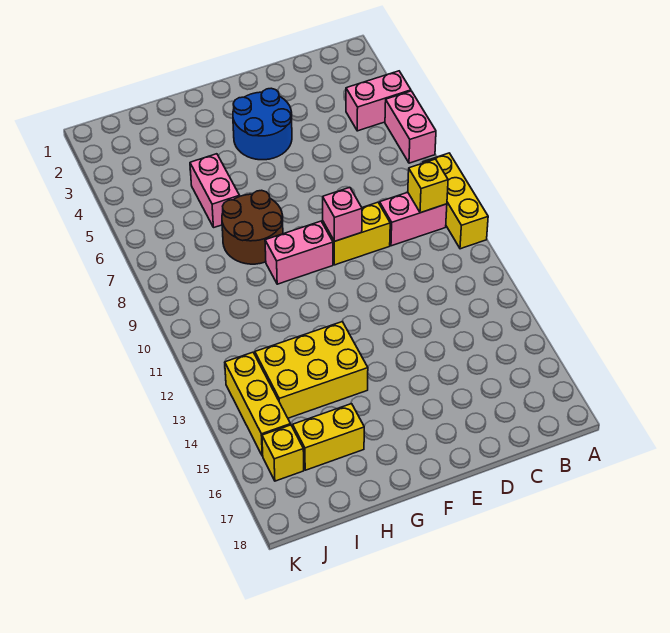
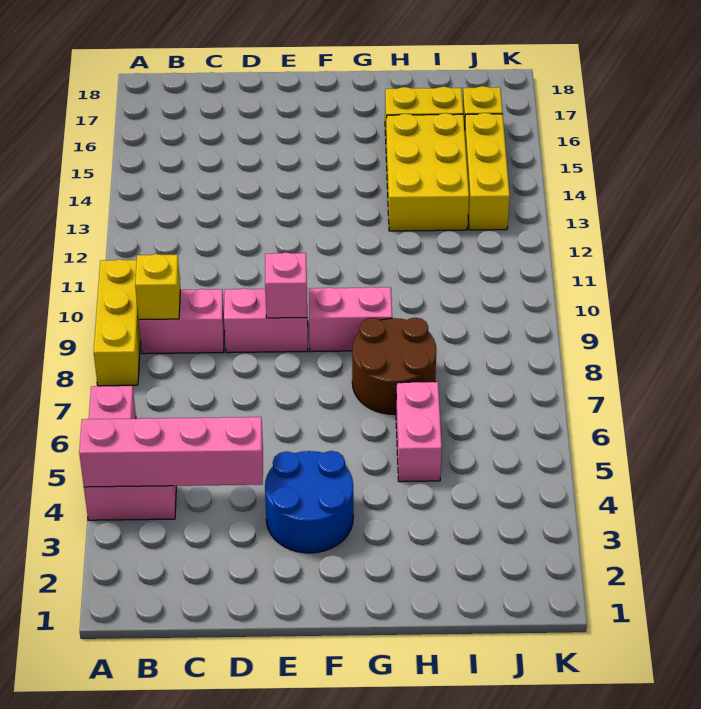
none -> pink 1x4 brick [79,417,263,487]
yellow 1x2 brick [323,202,390,265] -> pink 1x2 brick [224,288,308,353]
yellow 2x3 brick [255,322,368,418] -> yellow 2x3 brick turned to [386,113,469,231]

